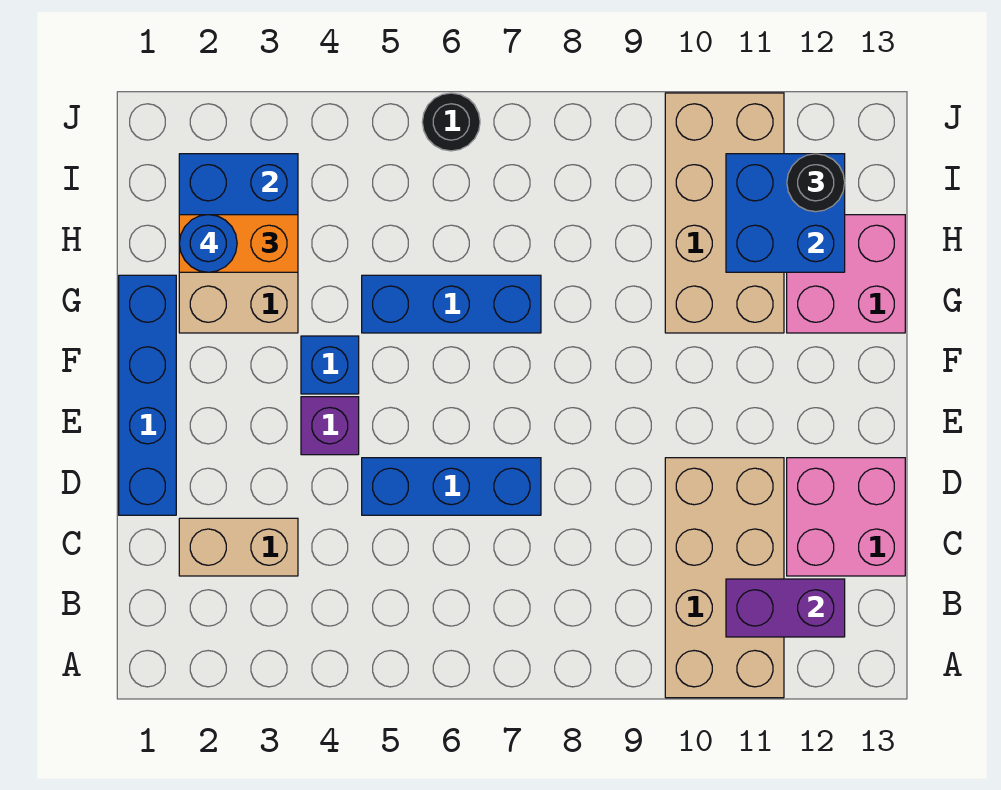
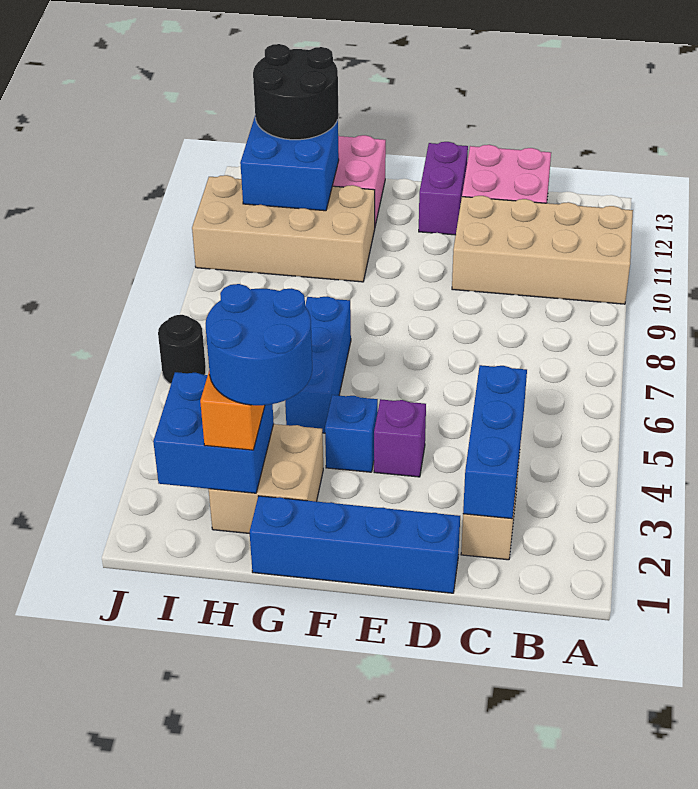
purple 1x2 brick [726,579,845,637] -> purple 1x2 brick moved to [419,142,468,235]
blue 1x3 brick [362,458,541,515] -> blue 1x3 brick moved to [463,365,527,519]
blue 1x1 round brick [179,215,237,272] -> blue 2x2 round brick [206,284,312,405]
black 1x1 round brick [787,154,845,212] -> black 2x2 round brick [253,44,338,140]

